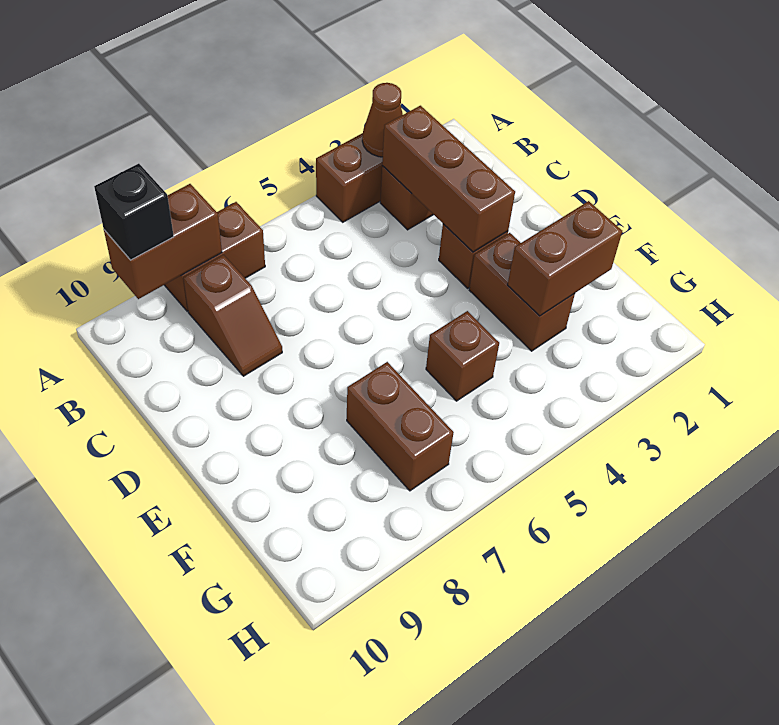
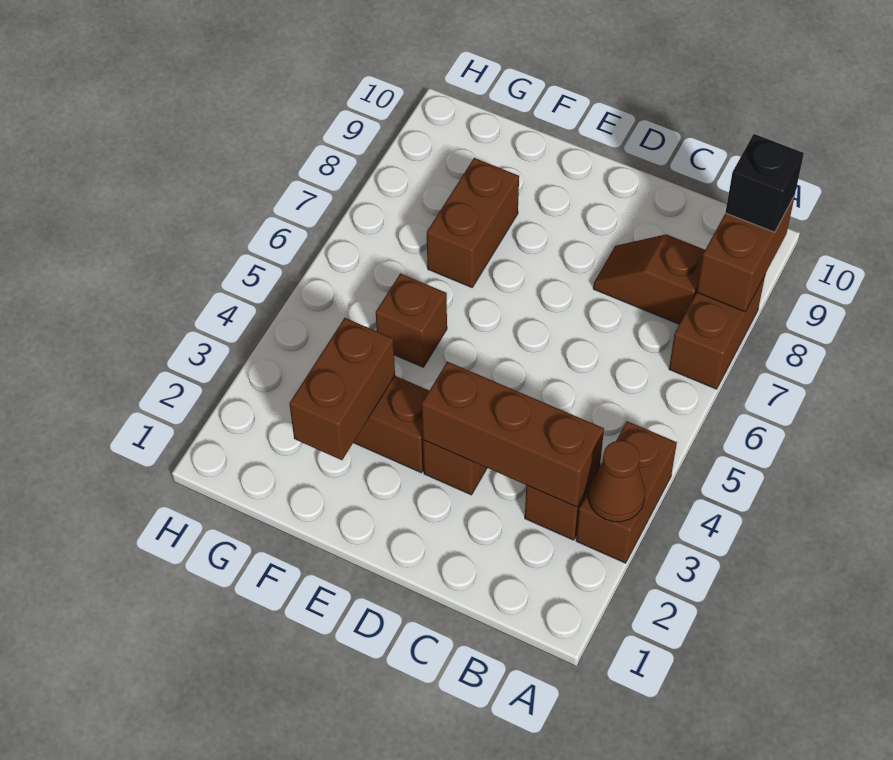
brown 1x2 brick [347,362,454,491] -> brown 1x2 brick turned to [427,158,519,287]

